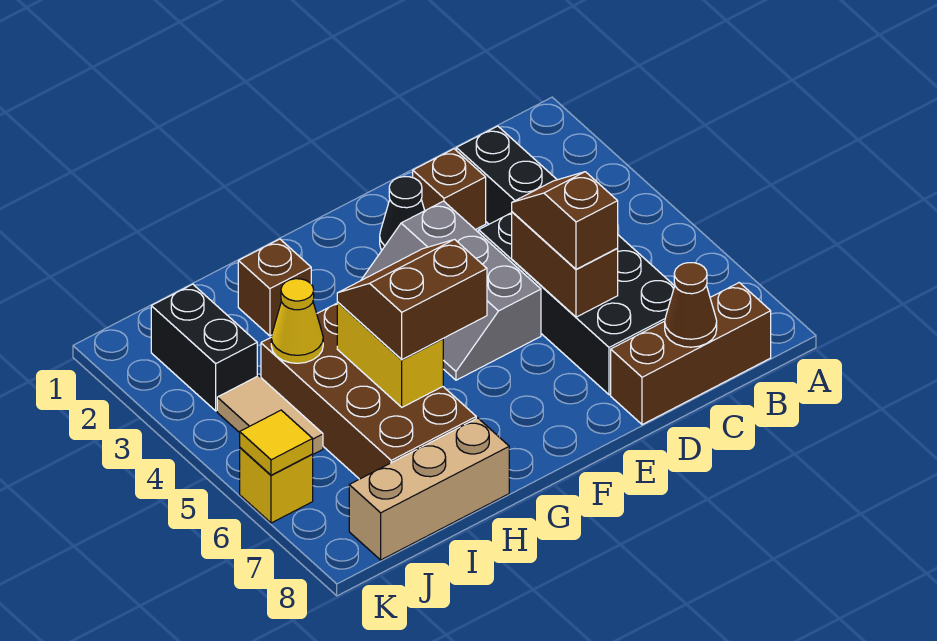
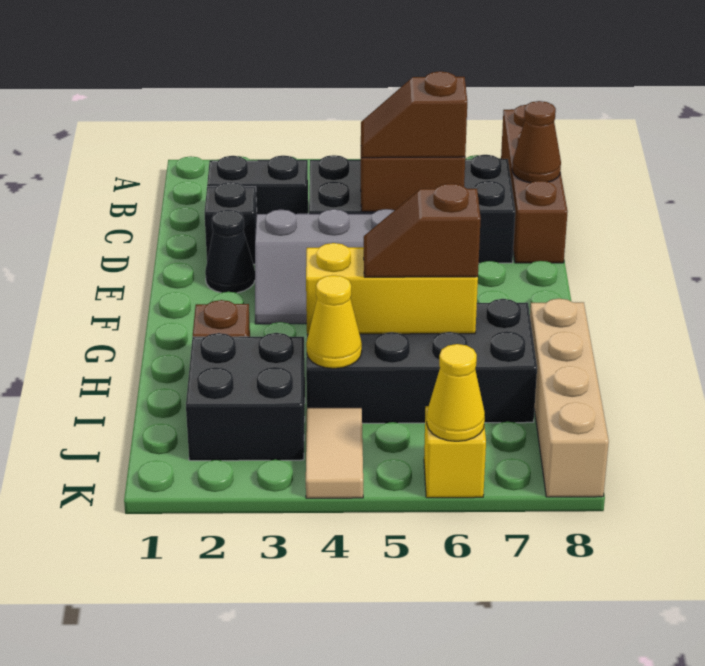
brown 1x3 brick [611,283,771,425] -> brown 1x4 brick [501,105,568,263]
brown 1x1 brick [413,149,486,230] -> black 1x1 brick [204,182,257,264]
brown 2x2 slope [337,239,487,360] -> brown 1x2 slope [364,184,481,277]
brown 2x4 brick [261,303,476,479] -> black 2x4 brick [306,299,537,423]
yellow 1x2 brick [337,302,443,407] -> yellow 1x3 brick [306,243,478,334]
tan 1x3 brick [349,418,509,560] -> tan 1x4 brick [530,298,609,497]
black 1x2 brick [151,284,257,411] -> black 2x2 brick [186,333,305,461]
tan 1x2 tile [217,376,323,454] -> tan 1x2 tile turned to [306,408,363,498]
yellow 1x1 tile [240,410,313,475] -> yellow 1x1 cone [427,344,485,441]

